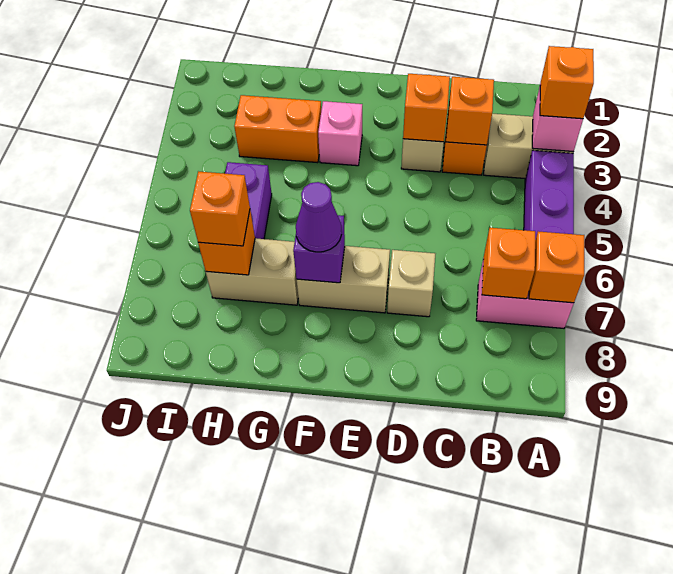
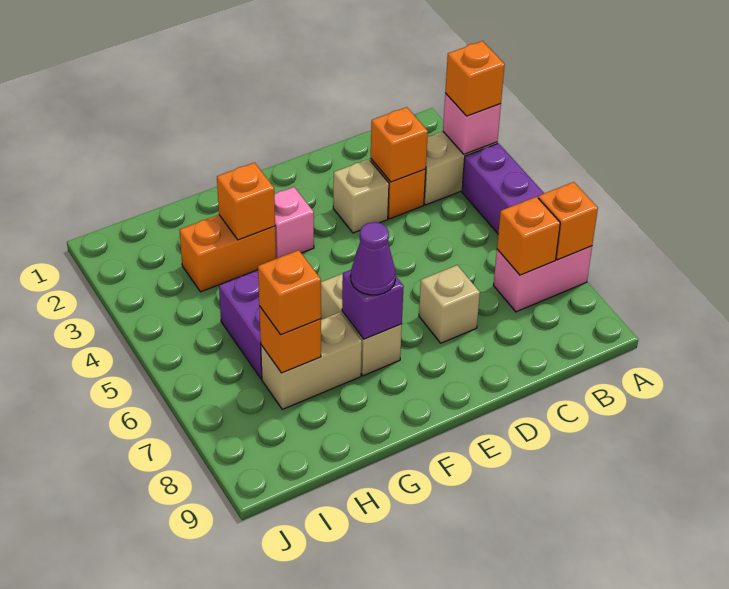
orange 1x1 brick [403,74,450,142] -> orange 1x1 brick moved to [217,163,275,240]
tan 1x2 brick [297,246,390,313] -> tan 1x2 brick turned to [321,274,402,376]

